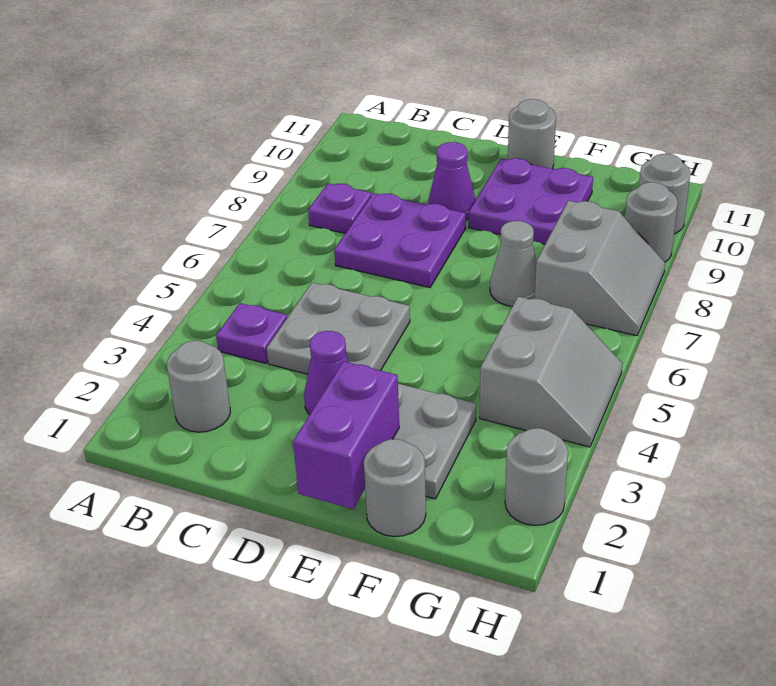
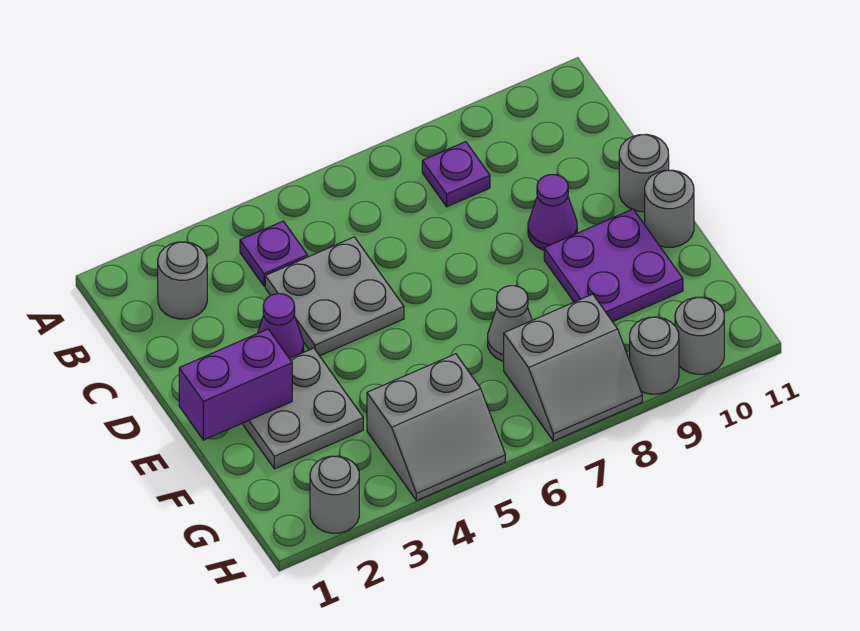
purple 2x2 plate [334,193,466,288] -> none
grey 1x1 round brick [364,439,426,537] -> grey 1x1 round brick moved to [619,134,669,212]

